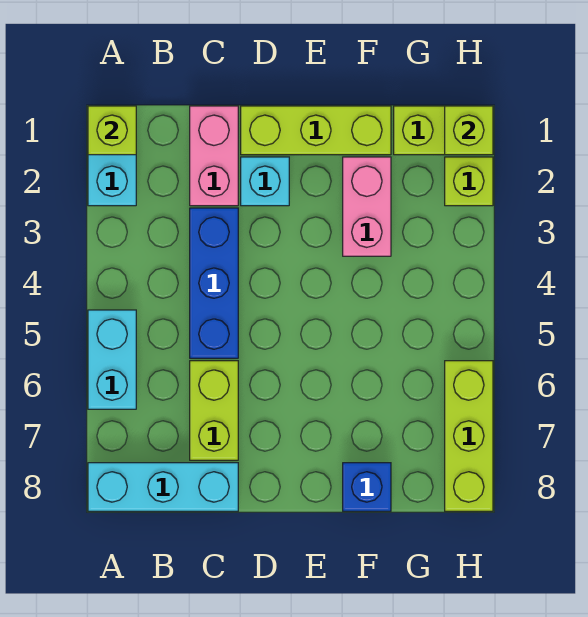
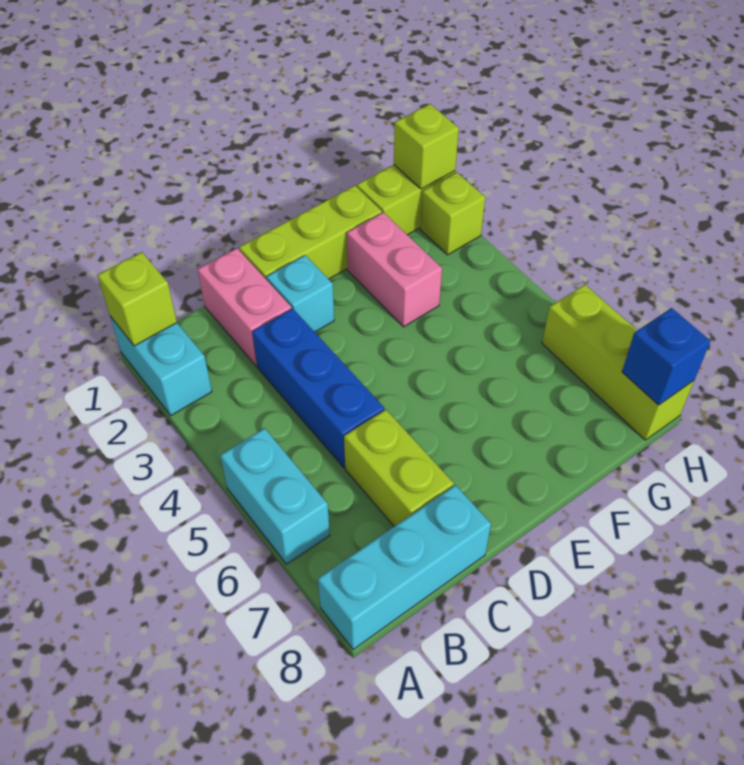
blue 1x1 brick [343,463,391,511] -> blue 1x1 brick moved to [622,308,710,405]

